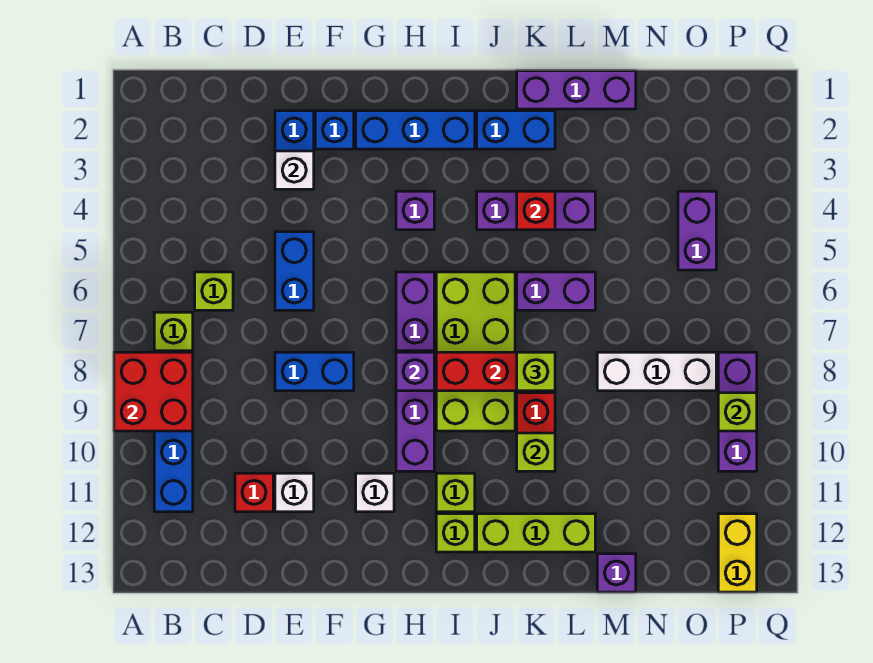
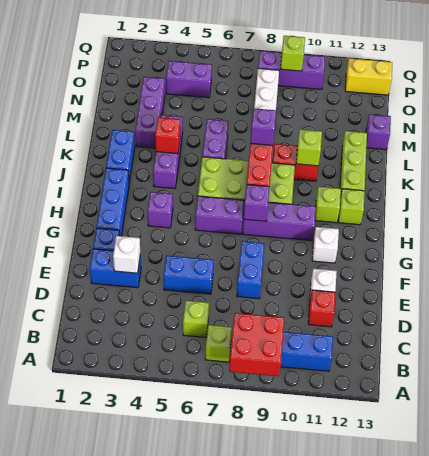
purple 1x3 brick [517,71,636,109] -> purple 1x3 brick moved to [135,77,165,148]
lime 1x1 brick [517,352,555,391] -> purple 1x1 brick [250,108,276,146]

